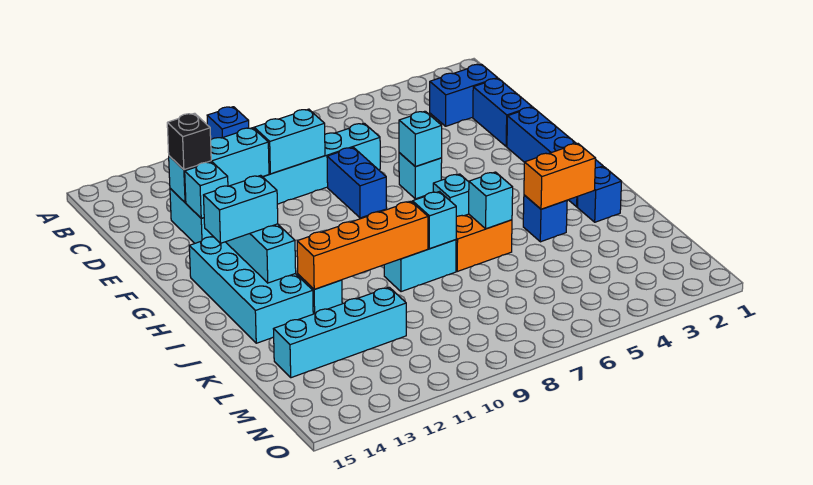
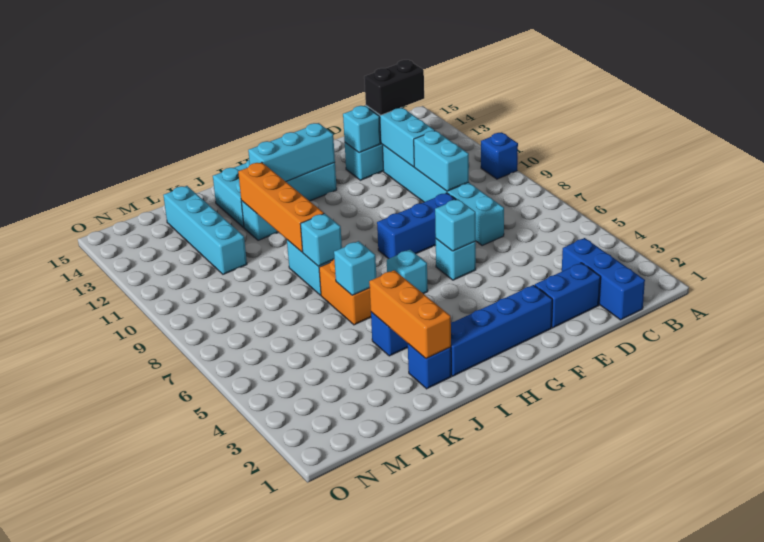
blue 1x2 brick [430,64,498,126] -> blue 1x3 brick [562,238,645,320]
black 1x1 brick [167,113,211,170] -> black 1x2 brick [364,60,424,115]
blue 1x2 brick [327,147,387,218] -> blue 1x3 brick [377,193,456,259]
cyan 1x2 brick [204,175,278,243] -> none
orange 1x2 brick [524,144,595,209] -> orange 1x3 brick [369,270,451,359]

